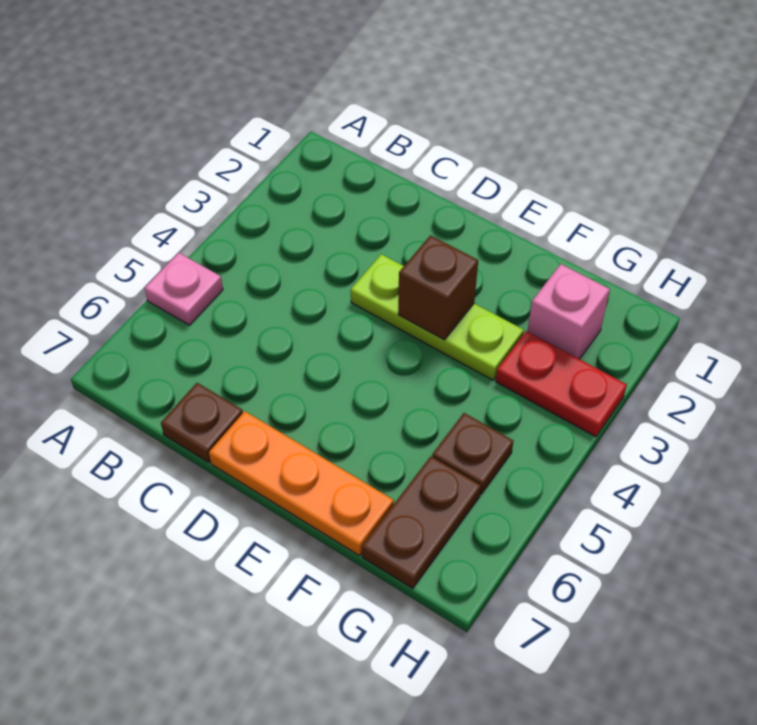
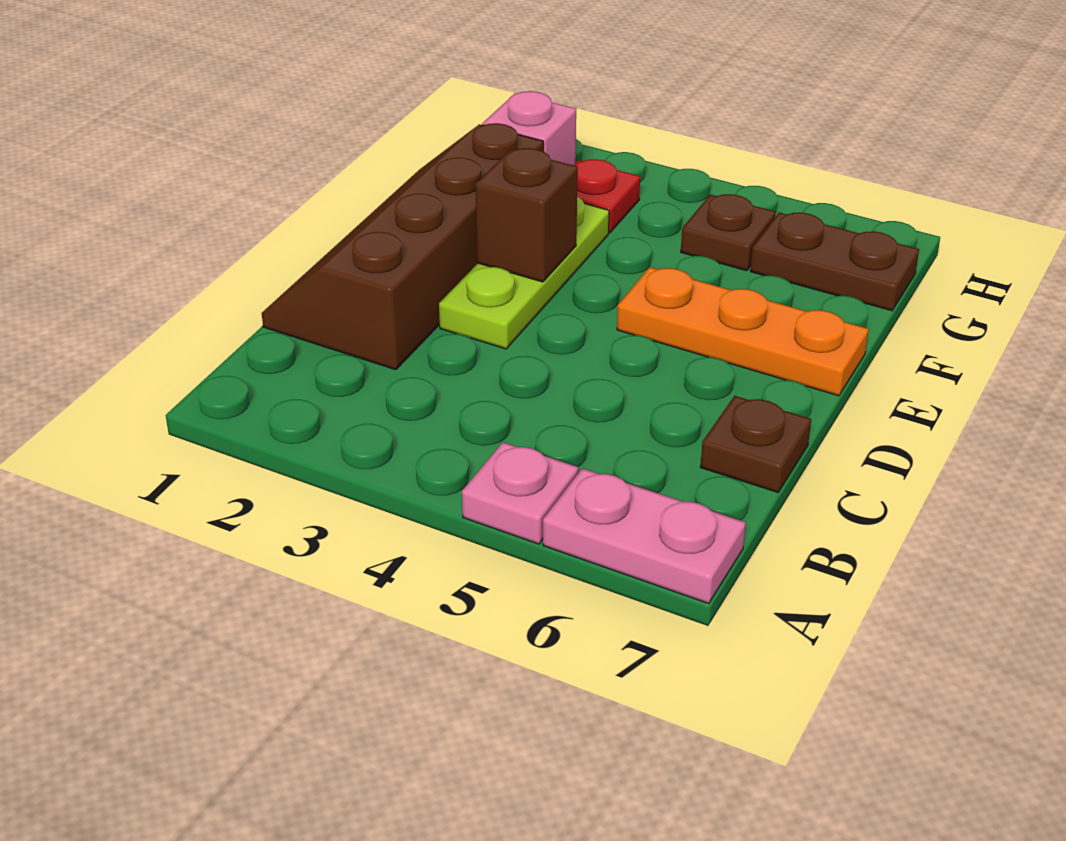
none -> pink 1x2 plate [543,468,746,604]
none -> brown 2x4 slope [262,123,543,370]
orange 1x3 plate [209,411,394,556] -> orange 1x3 plate turned to [617,267,869,396]
red 1x2 plate [496,331,627,437] -> red 1x1 plate [574,159,640,233]

